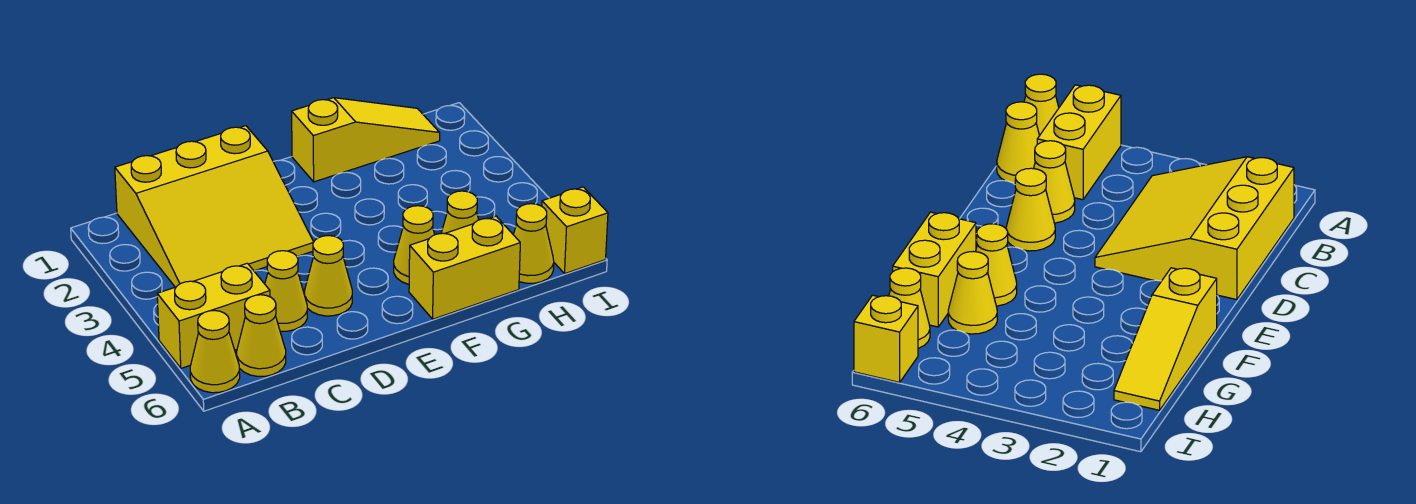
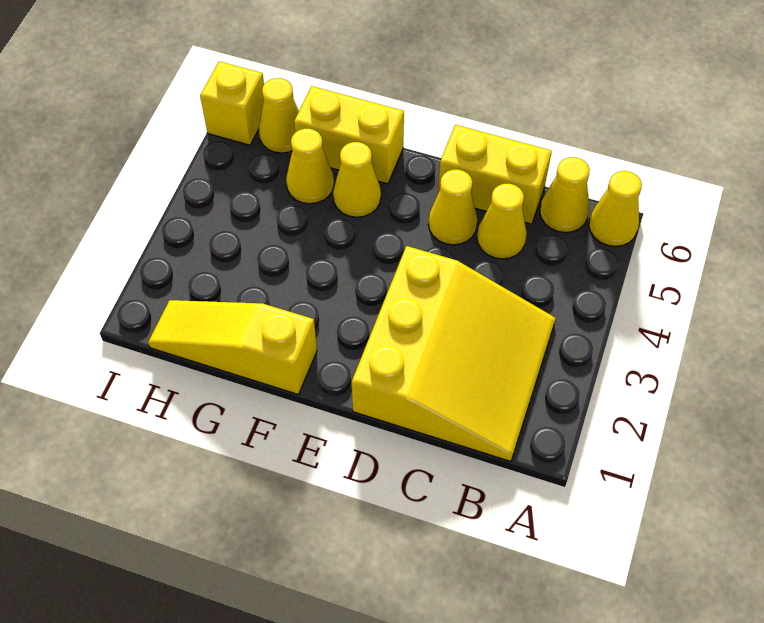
yellow 1x2 brick [157,263,270,368] -> yellow 1x2 brick moved to [438,125,552,224]
yellow 3x3 slope [115,126,313,287] -> yellow 3x3 slope turned to [352,246,556,461]

